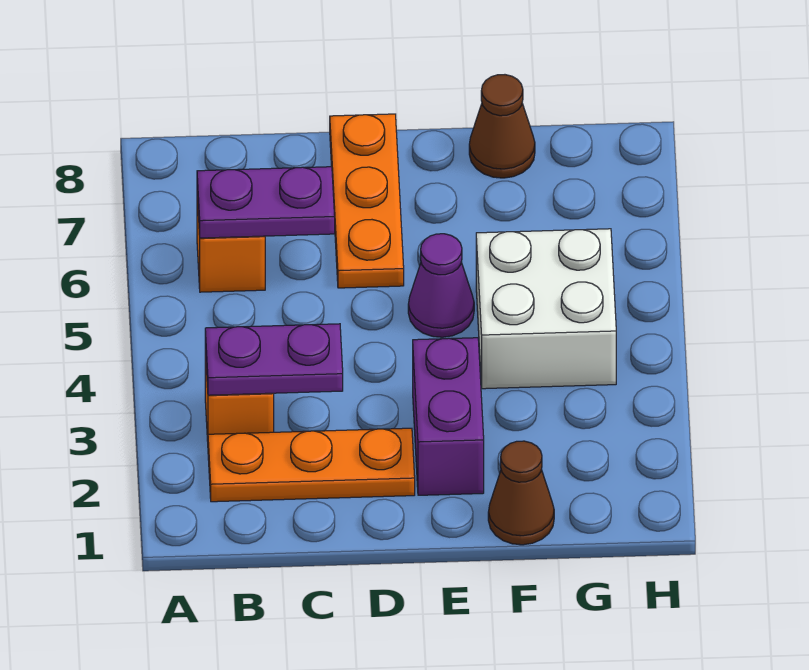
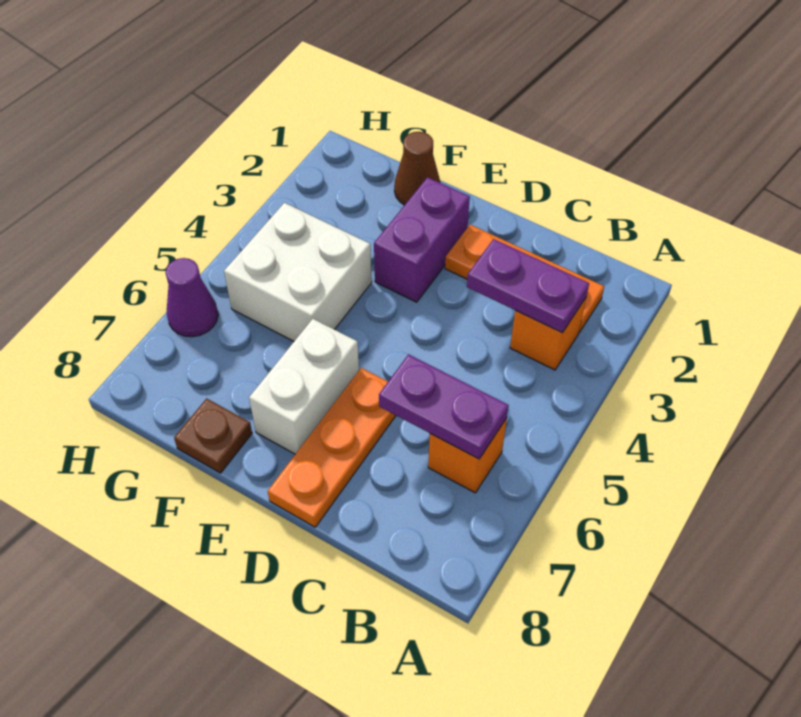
purple 1x1 cone [408,234,474,337] -> purple 1x1 cone moved to [165,258,218,337]
none -> white 1x2 brick [249,319,359,454]
brown 1x1 cone [469,75,535,178] -> brown 1x1 plate [174,399,252,473]

